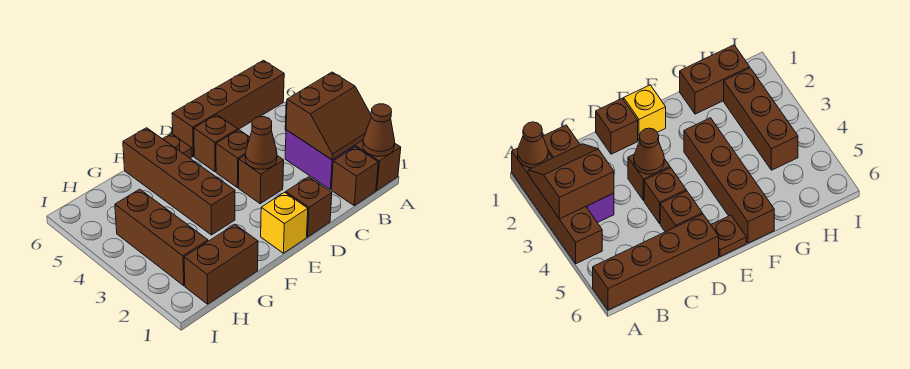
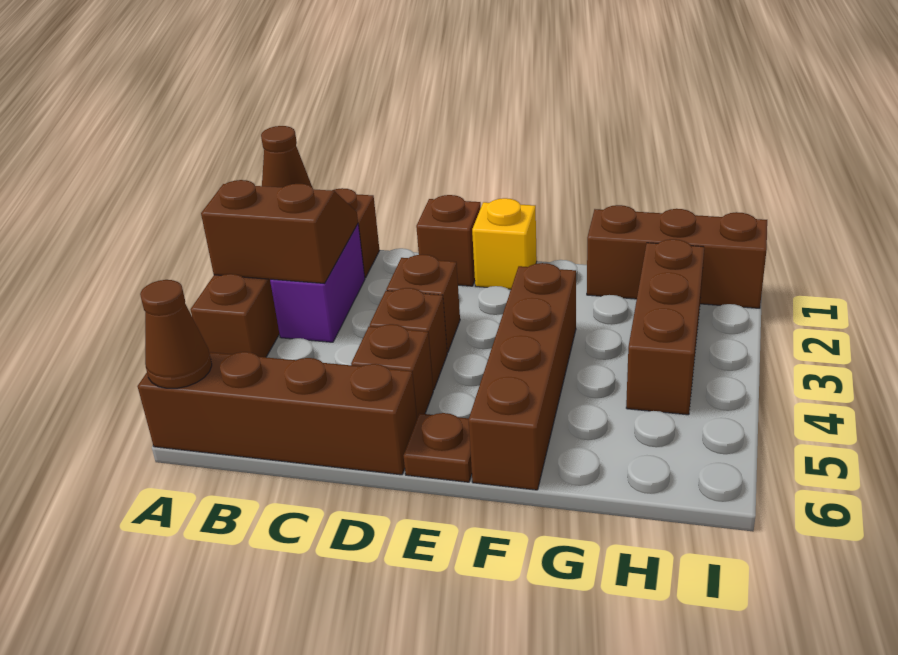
brown 1x1 cone [245,117,277,169] -> brown 1x1 cone moved to [140,280,212,388]
brown 1x2 brick [184,224,258,304] -> brown 1x3 brick [587,205,767,308]

